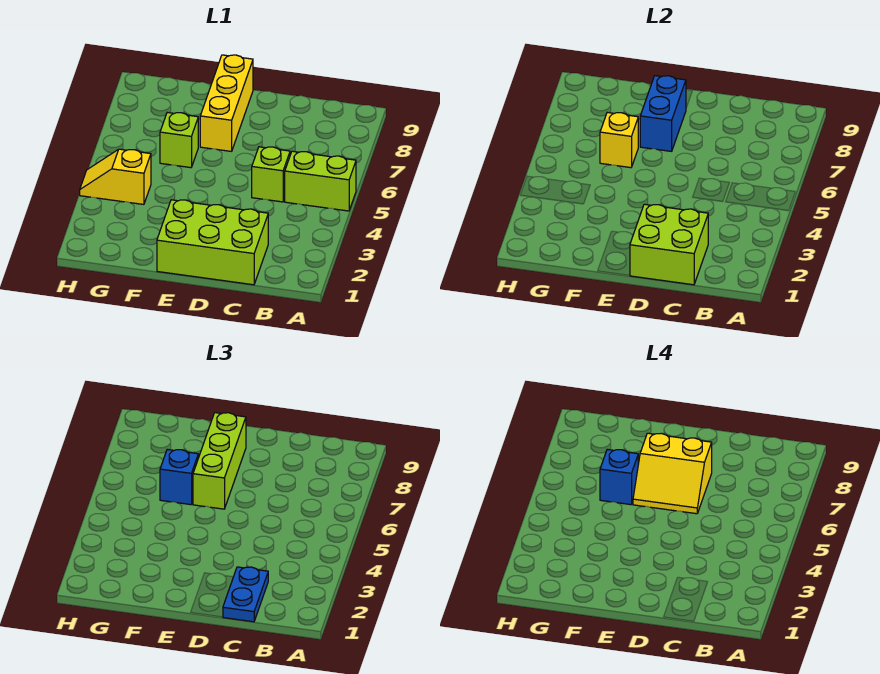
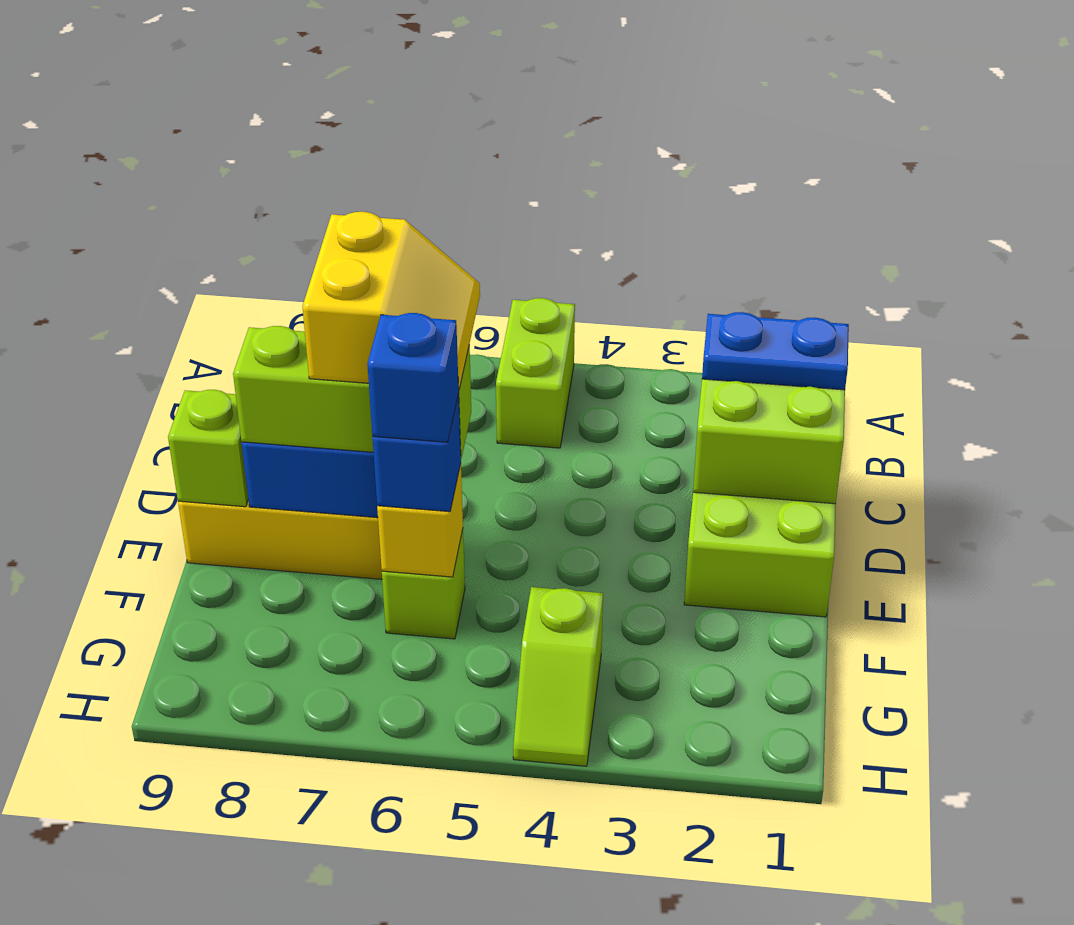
lime 1x1 brick [252,147,290,202] -> lime 1x1 brick moved to [168,390,248,507]
yellow 1x2 slope [80,149,151,204] -> lime 1x2 slope [513,587,603,766]

